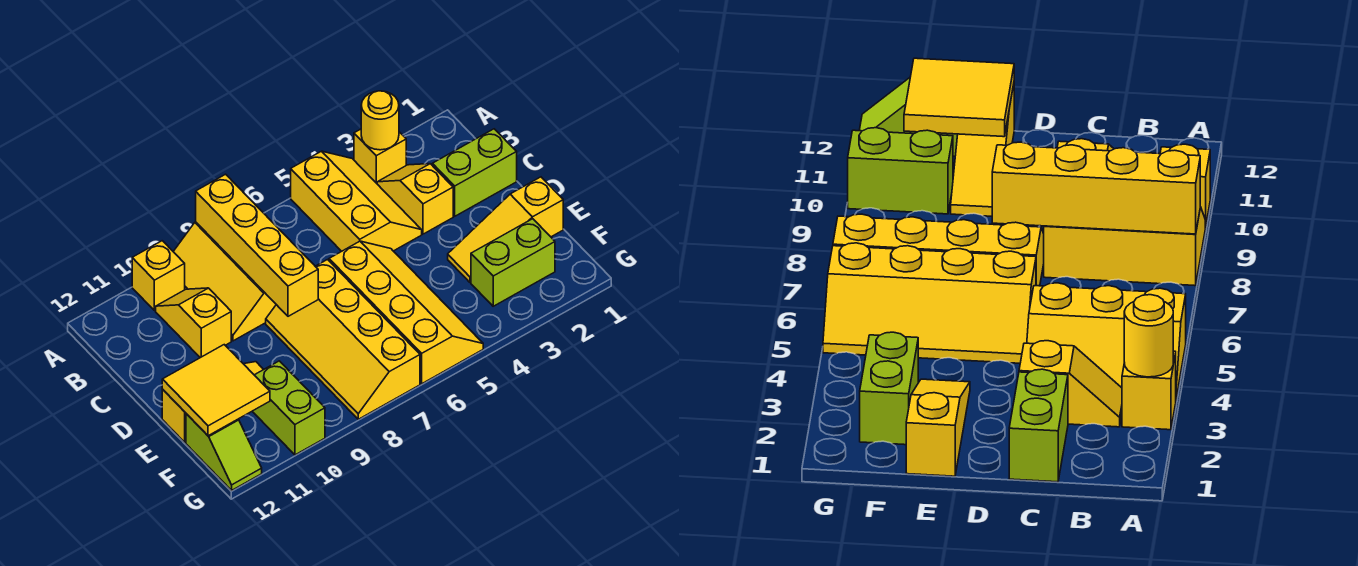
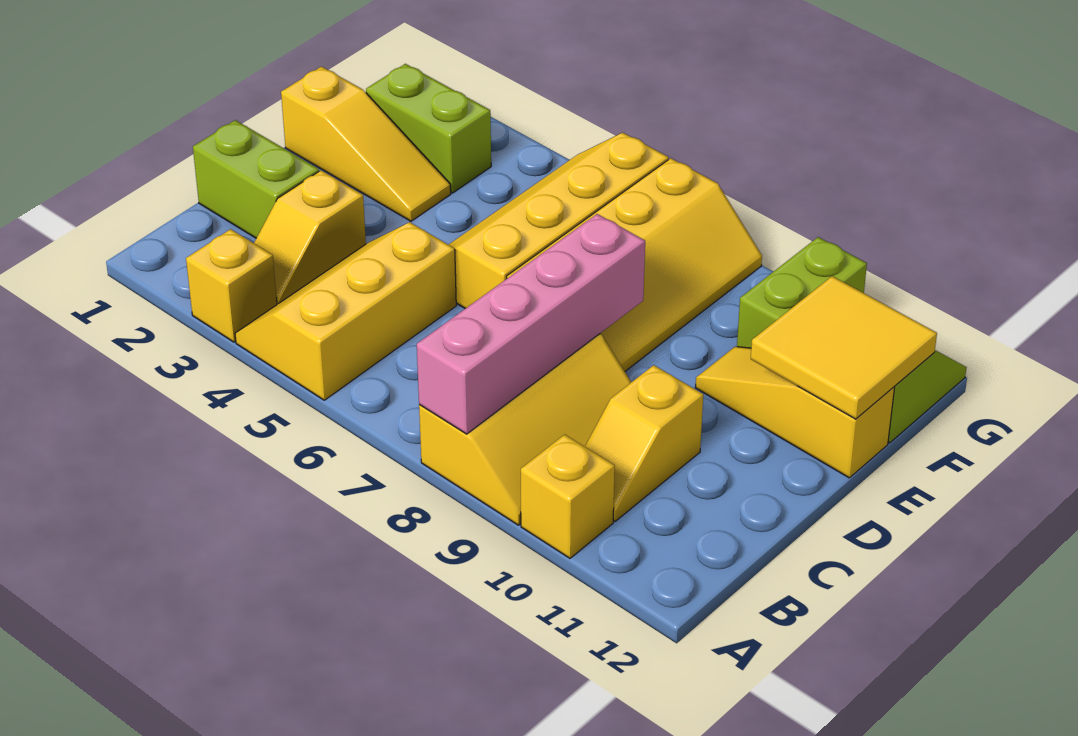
yellow 1x1 round brick [361,91,399,150] -> none
yellow 1x4 brick [196,174,318,316] -> pink 1x4 brick [417,214,645,434]

